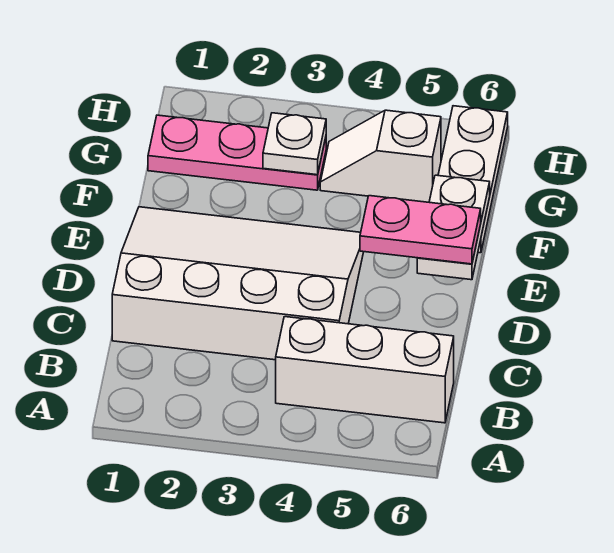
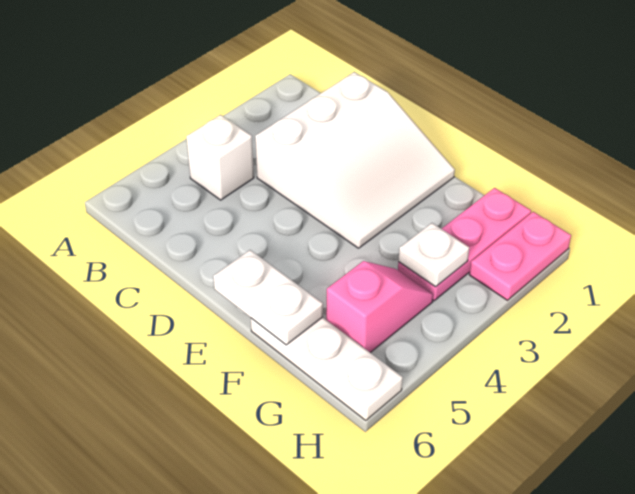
white 1x3 brick [276,317,454,423] -> white 1x1 brick [186,115,254,200]
white 3x4 slope [112,207,363,360] -> white 3x3 slope [255,72,455,248]
pink 1x2 plate [360,196,481,264] -> pink 1x2 plate moved to [469,212,571,300]
white 1x2 slope [320,110,441,202] -> pink 1x2 slope [326,261,433,353]

